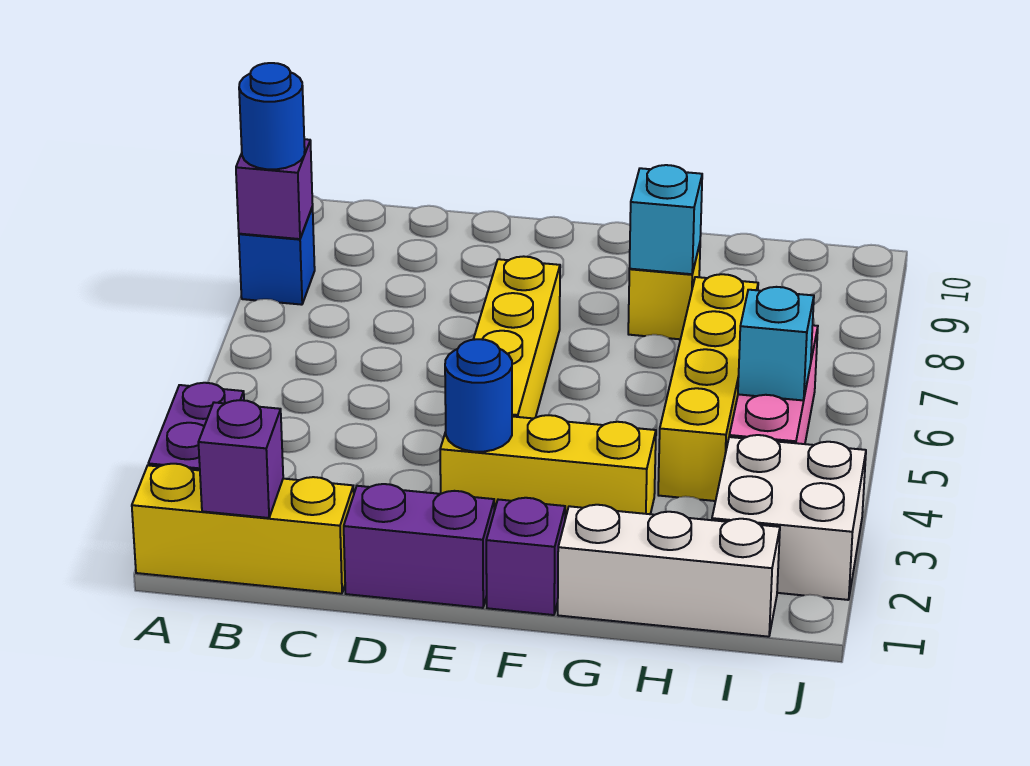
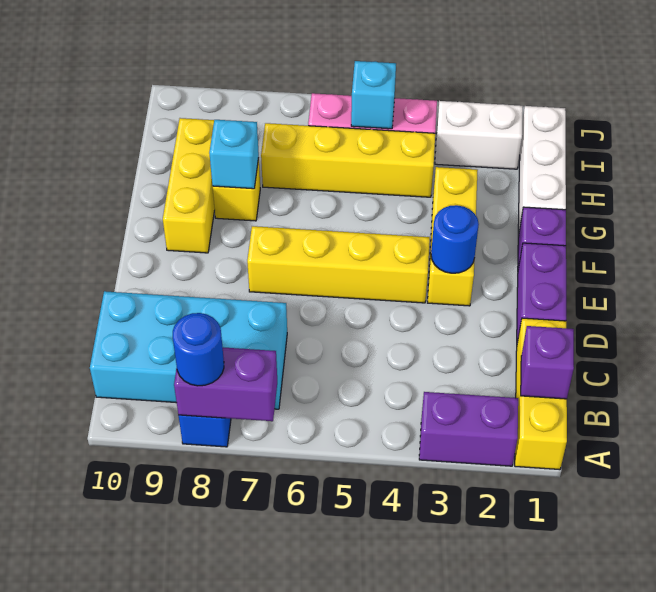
purple 1x1 brick [236,139,313,239] -> purple 1x2 brick [174,347,277,421]
none -> cyan 2x4 brick [90,291,287,409]
none -> yellow 1x3 brick [163,118,215,253]
white 2x2 brick [712,435,866,600] -> white 1x2 brick [435,101,523,169]

